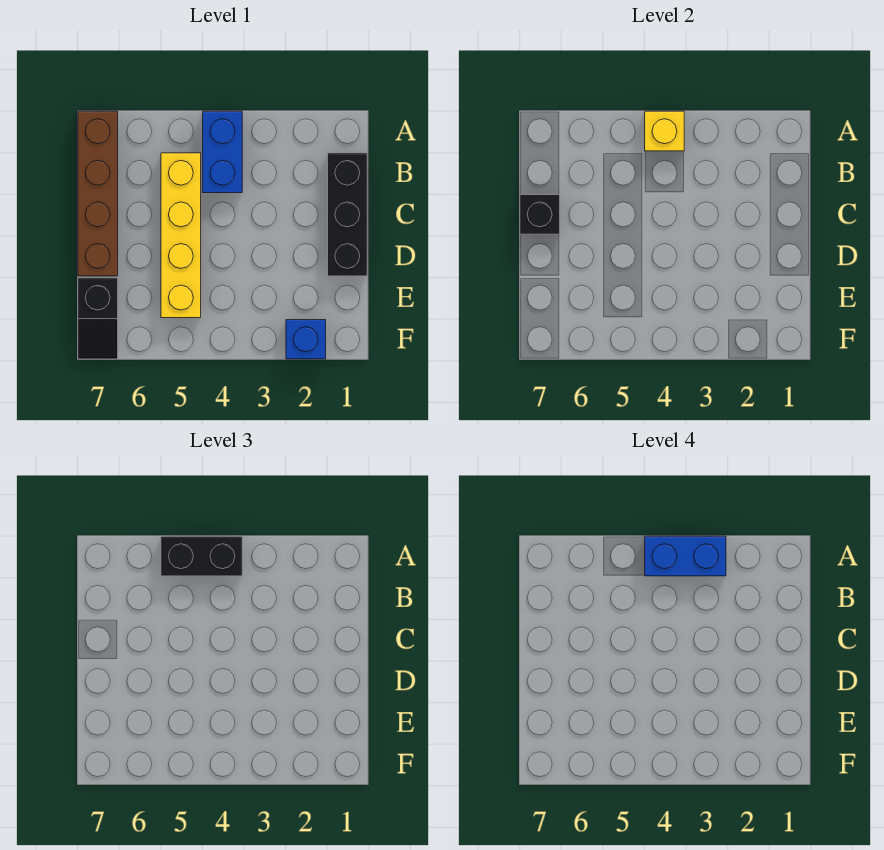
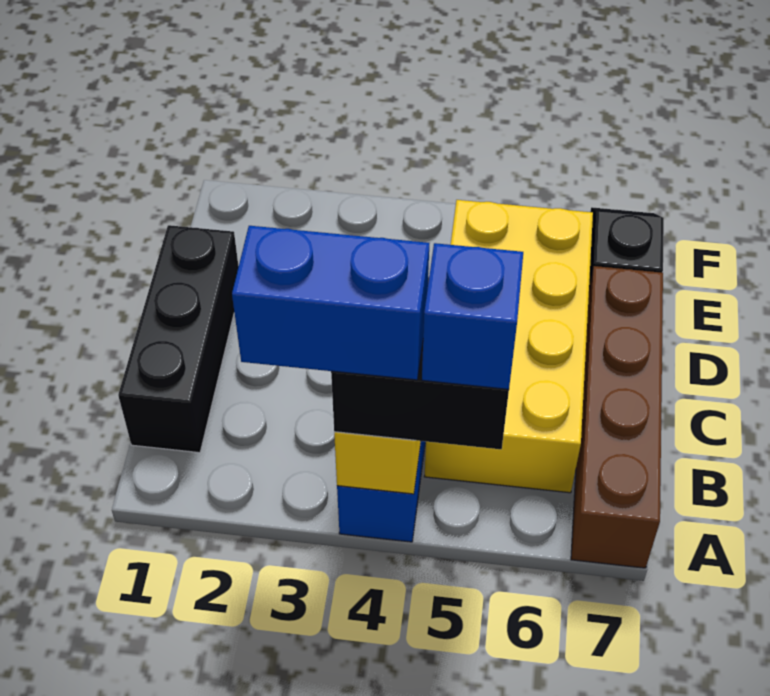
yellow 1x4 brick [161,153,201,318] -> yellow 2x4 brick [424,200,593,493]
black 1x1 brick [520,195,560,234] -> none
blue 1x1 brick [286,320,326,359] -> blue 1x1 brick moved to [422,243,523,389]

